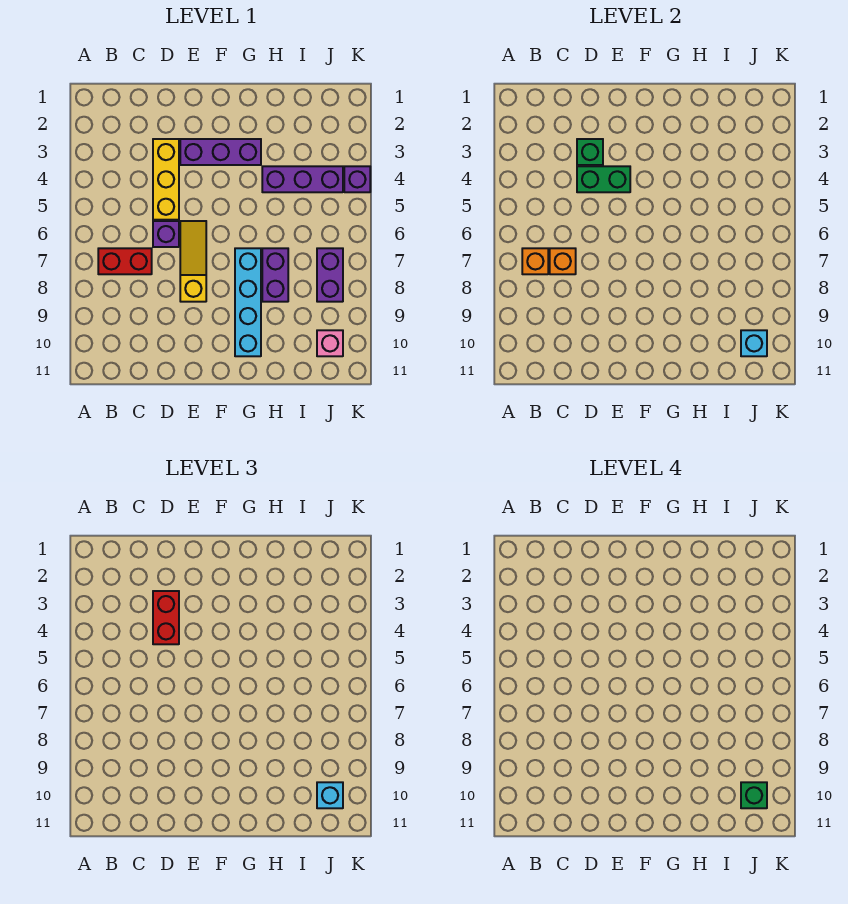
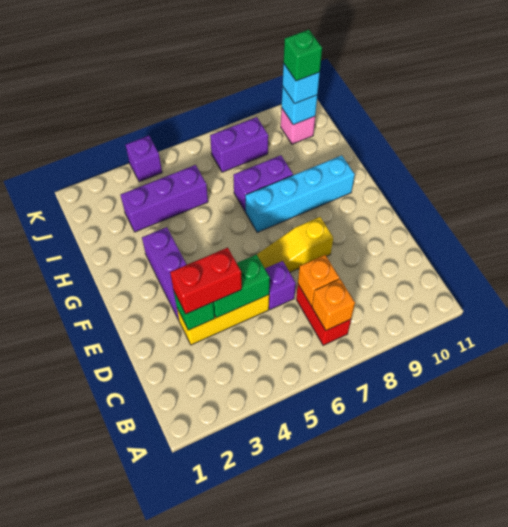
green 1x2 brick [577,166,630,192] -> green 1x2 brick turned to [213,254,270,318]
purple 1x3 brick [262,166,343,192] -> purple 1x3 brick turned to [121,165,208,232]

